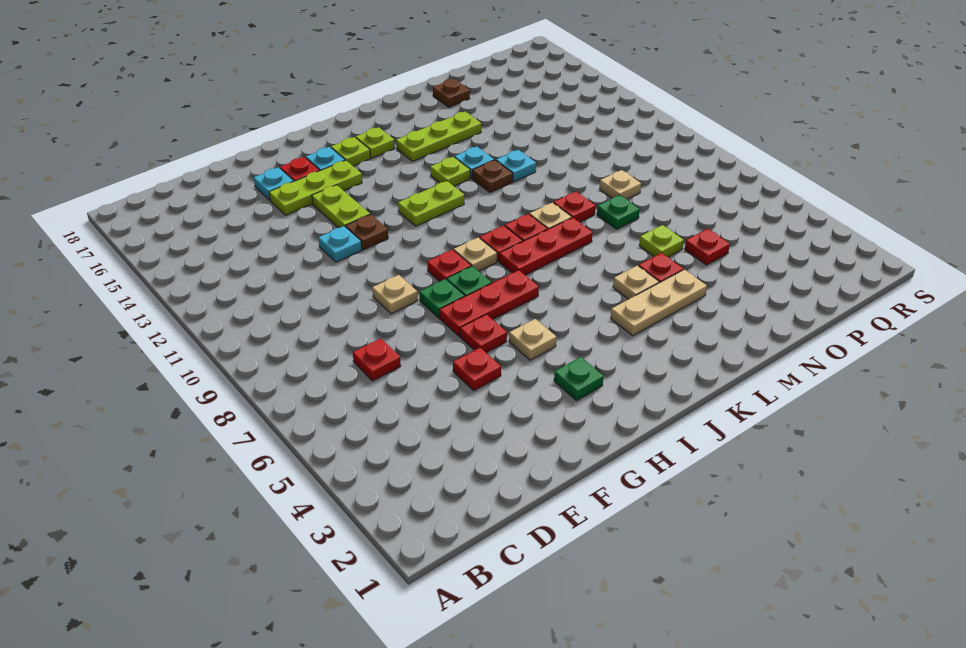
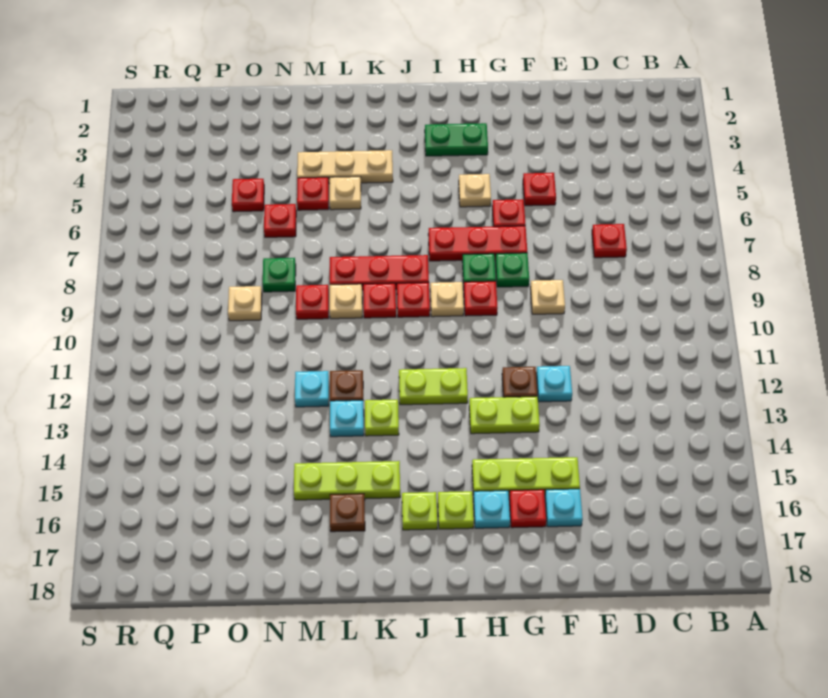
lime 1x2 plate [312,185,370,228] -> lime 1x2 plate turned to [469,396,540,434]
green 1x1 plate [554,357,603,401] -> green 1x2 plate [425,123,488,156]
lime 1x1 plate [639,225,684,257] -> red 1x1 plate [264,204,296,237]
brown 1x1 plate [433,79,470,107] -> brown 1x1 plate moved to [330,494,365,532]

